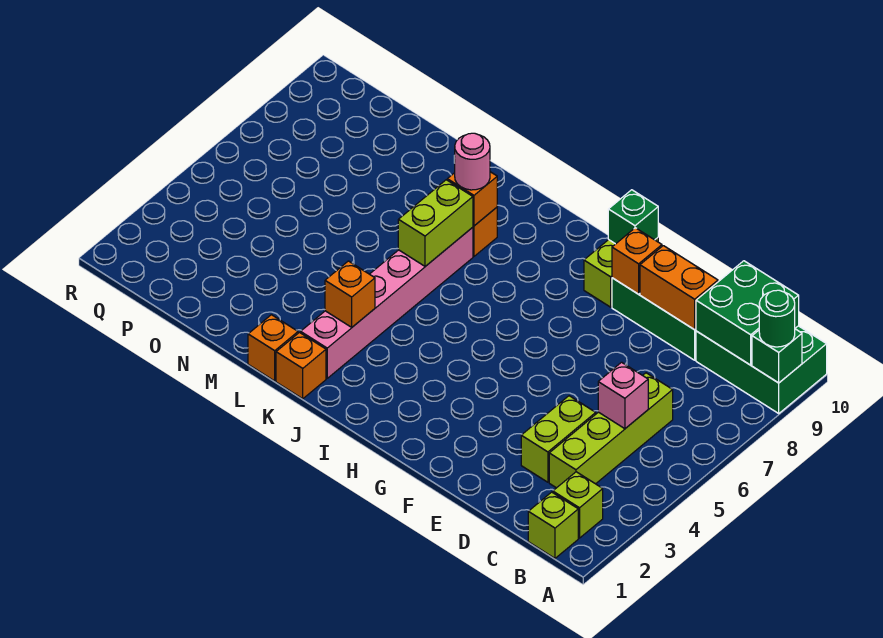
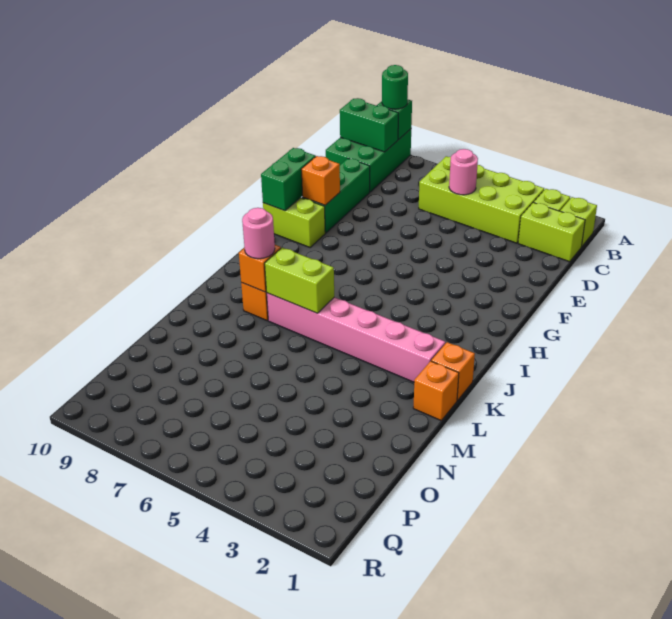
green 2x2 brick [696,261,799,365] -> green 1x2 brick [340,98,398,152]
lime 1x4 brick [549,373,673,488] -> lime 2x4 brick [419,156,544,243]
pink 1x1 brick [598,362,648,429] -> pink 1x1 round brick [449,149,478,195]
lime 1x2 brick [521,396,596,482] -> lime 1x2 brick moved to [518,202,585,262]
orange 1x2 brick [640,246,718,330] -> none
green 1x1 brick [608,190,658,244] -> green 1x2 brick [261,148,316,211]
orange 1x1 brick [325,261,375,327] -> none

